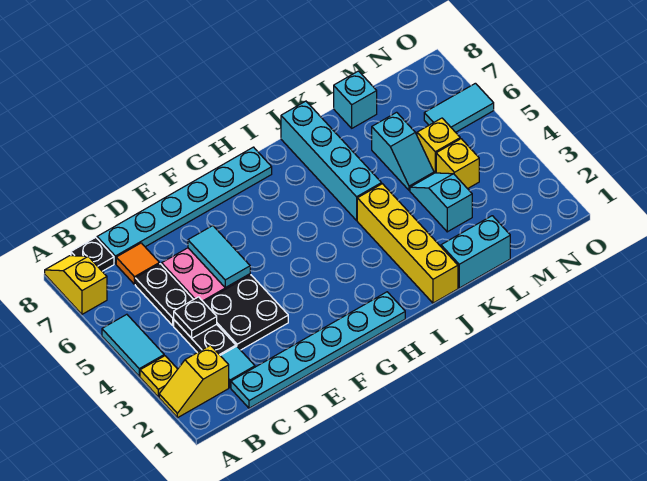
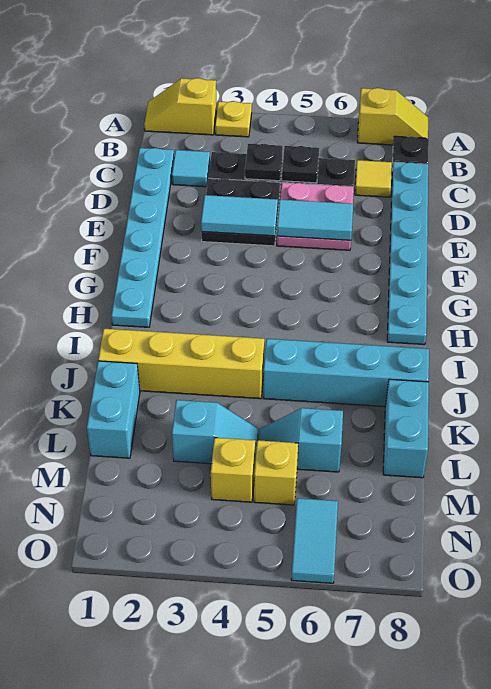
yellow 1x2 slope [159,345,229,418] -> yellow 1x2 slope turned to [144,78,217,135]
cyan 1x2 tile [102,314,164,376] -> cyan 1x2 tile moved to [201,195,278,236]
none -> black 1x1 plate [282,146,319,183]
orange 1x1 tile [116,243,159,284] -> yellow 1x1 tile [355,160,392,197]
cyan 1x1 brick [334,71,377,128] -> cyan 1x2 brick [383,379,429,478]

